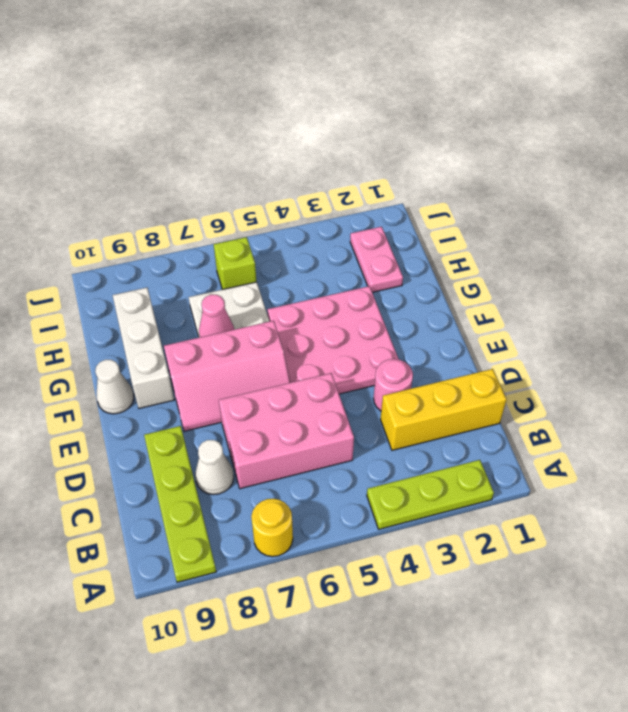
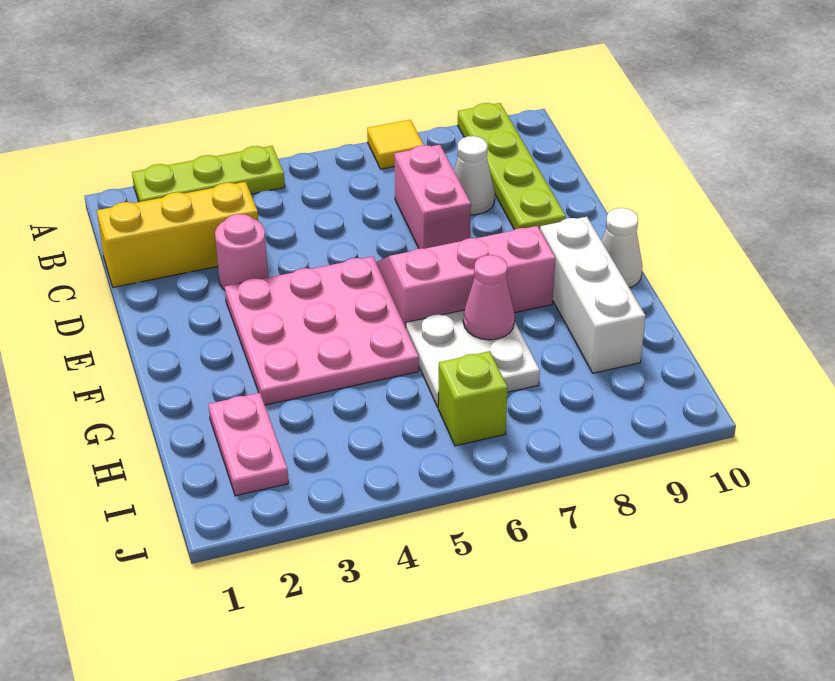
yellow 1x1 round brick [251,499,293,557] -> yellow 1x1 tile [367,120,423,169]
pink 2x3 brick [219,373,354,489] -> pink 1x2 brick [395,145,471,249]

